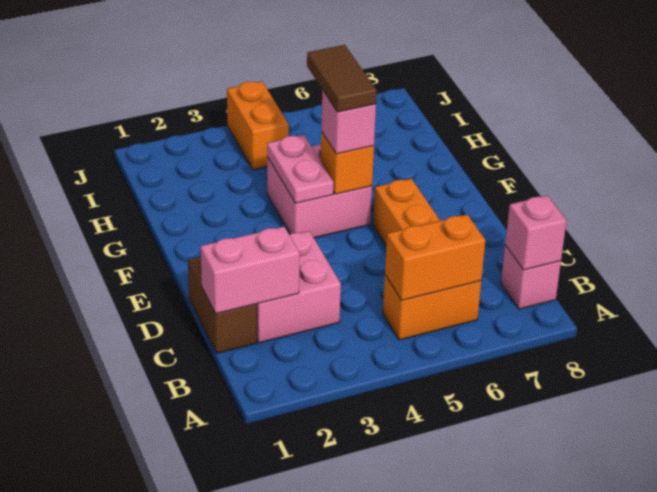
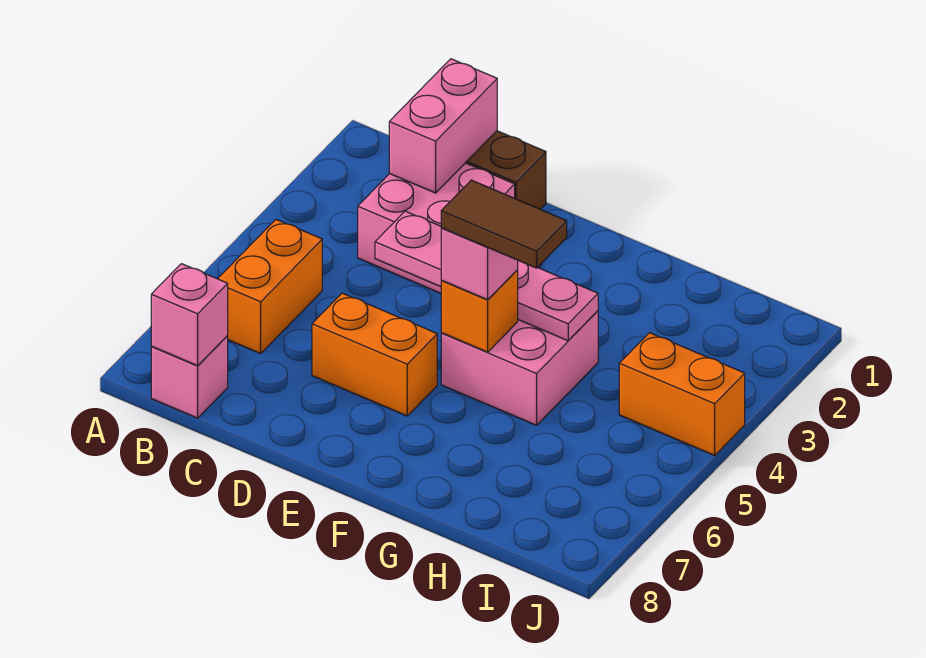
orange 1x2 brick [385,214,485,300] -> none
pink 1x2 plate [267,135,334,203] -> pink 1x4 plate [375,211,598,341]

